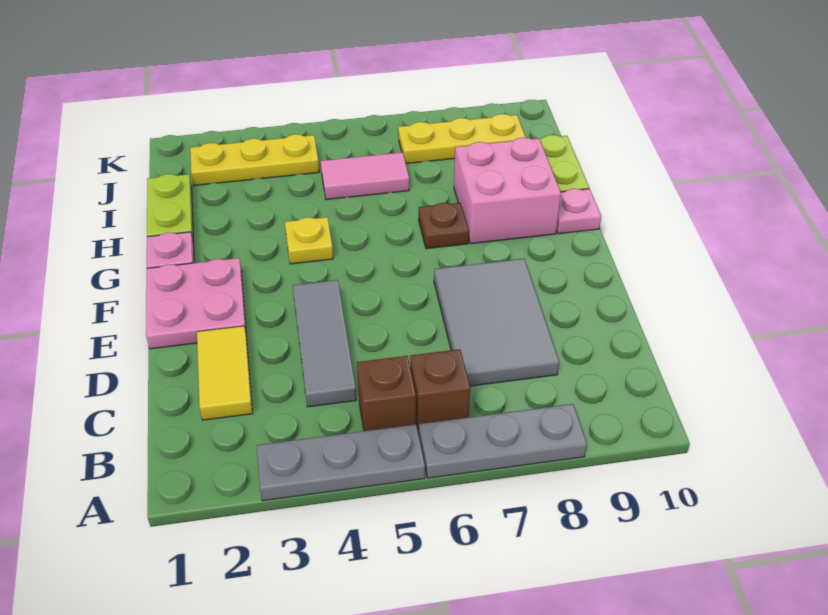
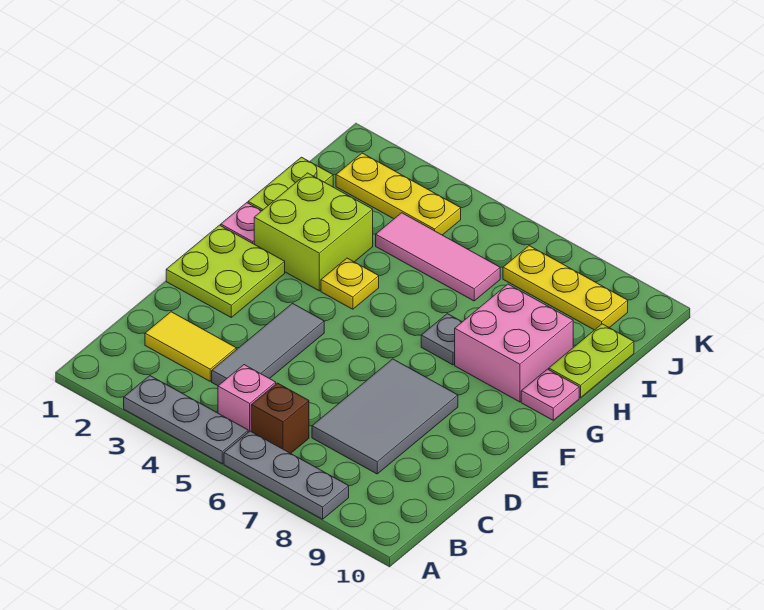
brown 1x1 brick [357,356,416,431] -> pink 1x1 brick [218,365,276,432]
yellow 1x2 tile [197,326,253,420] -> yellow 1x2 tile turned to [145,312,236,381]
pink 2x2 plate [146,258,247,349] -> lime 2x2 plate [166,225,285,317]
none -> lime 2x2 brick [254,173,373,291]
brown 1x1 plate [419,203,469,249] -> grey 1x1 plate [421,314,462,365]
pink 1x2 tile [321,152,409,200] -> pink 1x3 tile [376,213,500,301]

